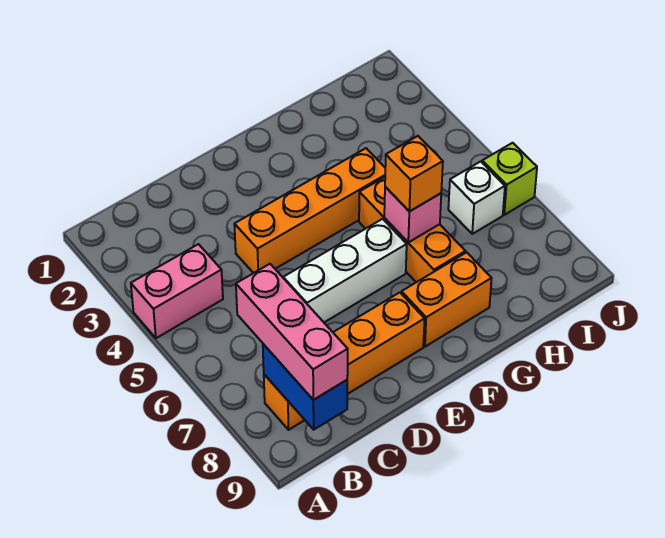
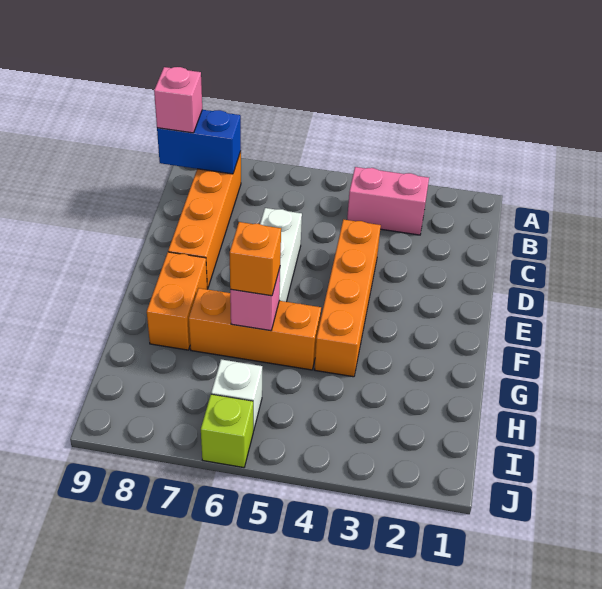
pink 1x2 brick [131,244,223,338] -> pink 1x2 brick turned to [347,167,429,235]
pink 1x3 brick [236,264,348,400] -> pink 1x1 brick [154,67,202,133]

